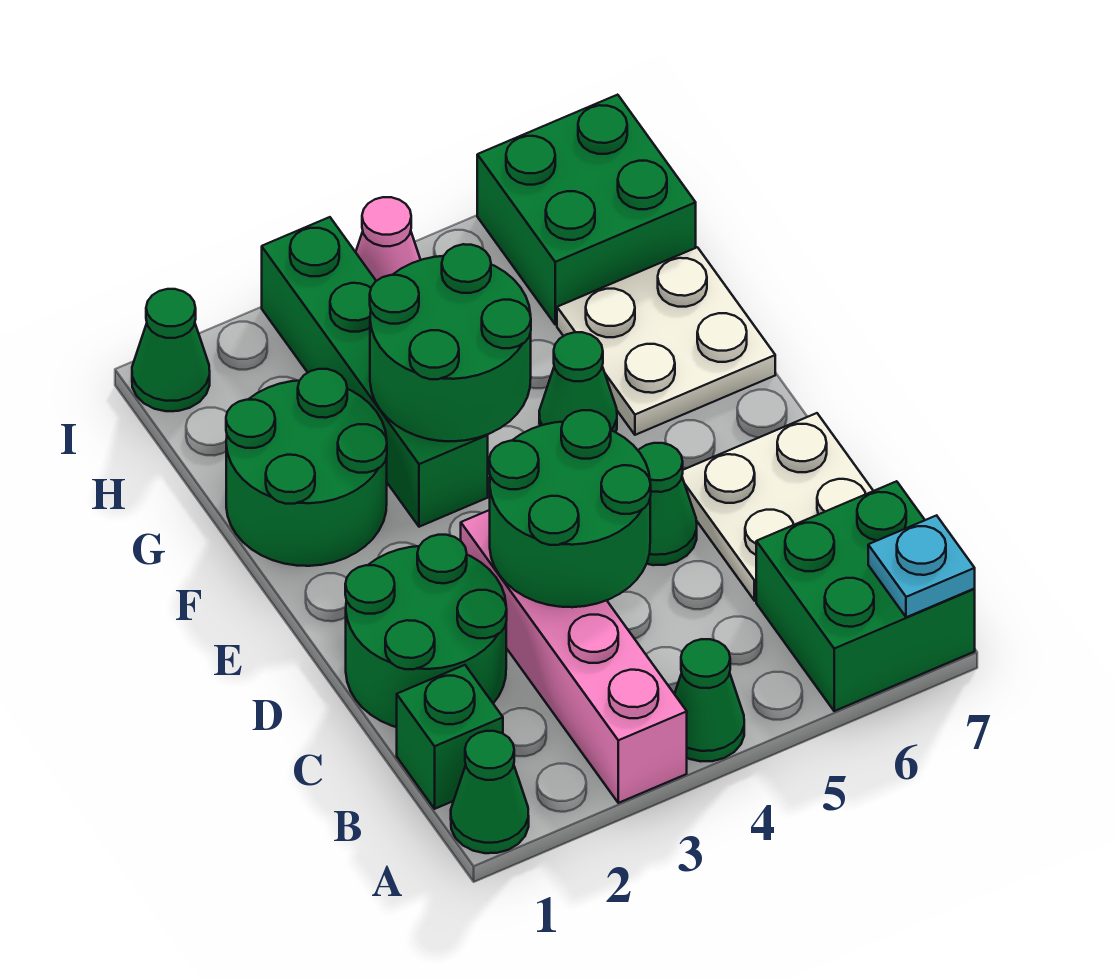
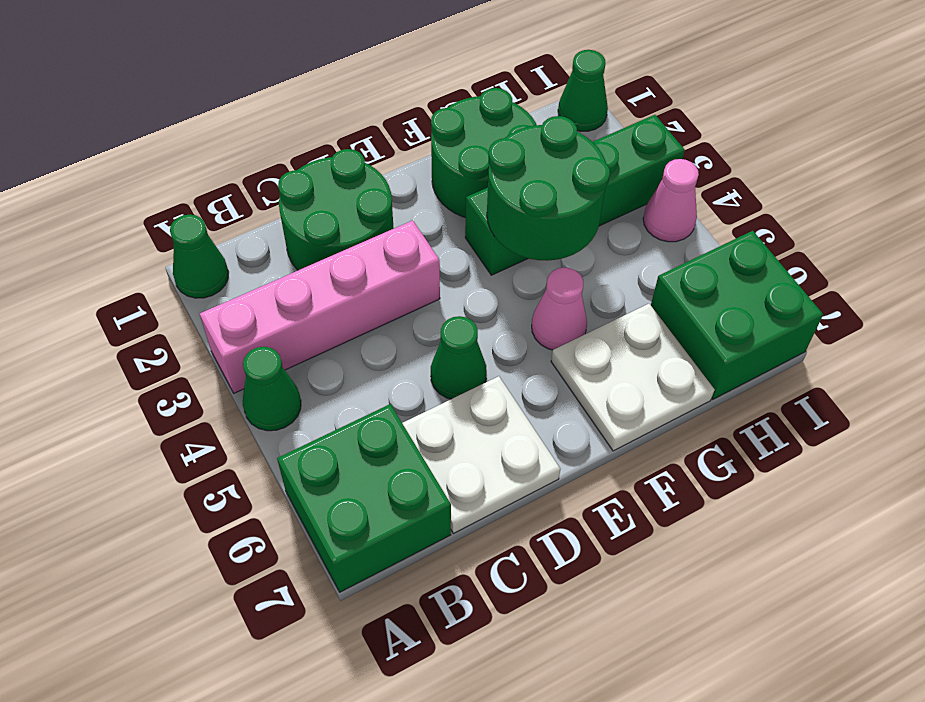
cyan 1x1 plate [868,515,975,617] -> none
green 1x1 brick [397,665,503,809] -> none
green 2x2 round brick [489,410,651,607] -> none
green 1x1 cone [539,332,617,432] -> pink 1x1 cone [532,267,587,350]

